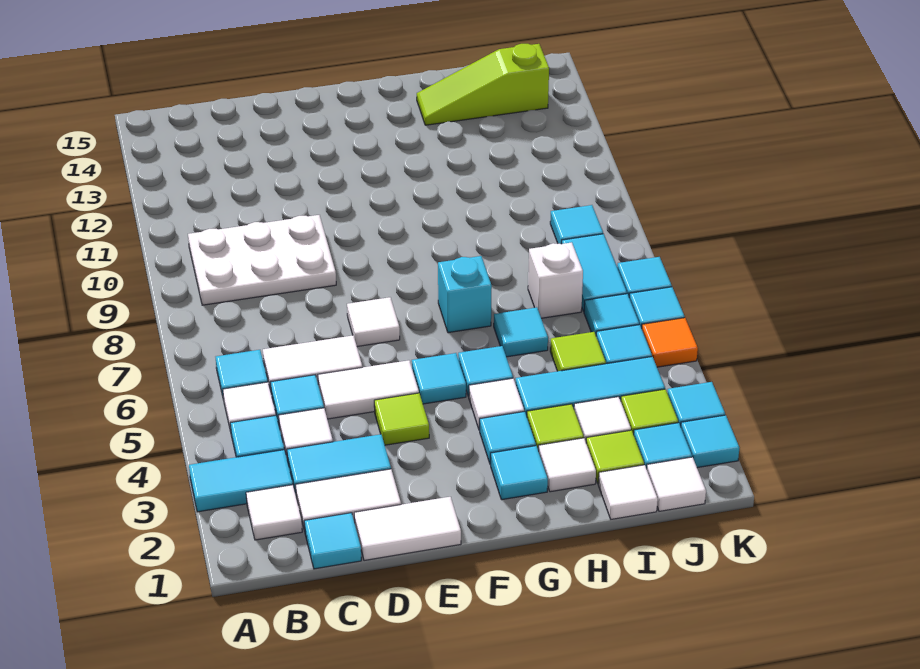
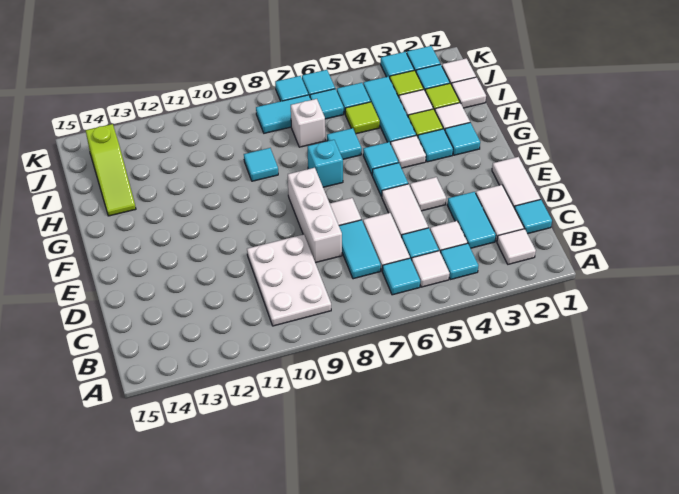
cyan 1x2 tile [189,450,293,512] -> cyan 1x2 tile moved to [339,220,381,279]
none -> white 1x3 brick [288,168,342,263]
lime 1x1 tile [374,393,429,445] -> white 1x1 tile [410,177,446,211]
cyan 1x1 tile [550,205,603,244] -> cyan 1x1 tile moved to [244,148,278,181]
orange 1x1 tile [642,318,698,367] -> none

